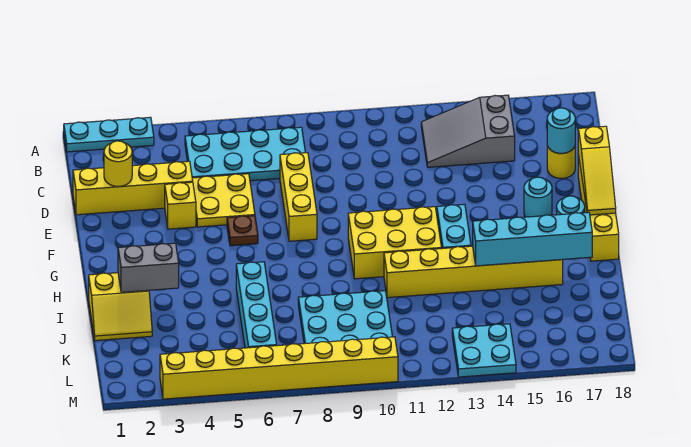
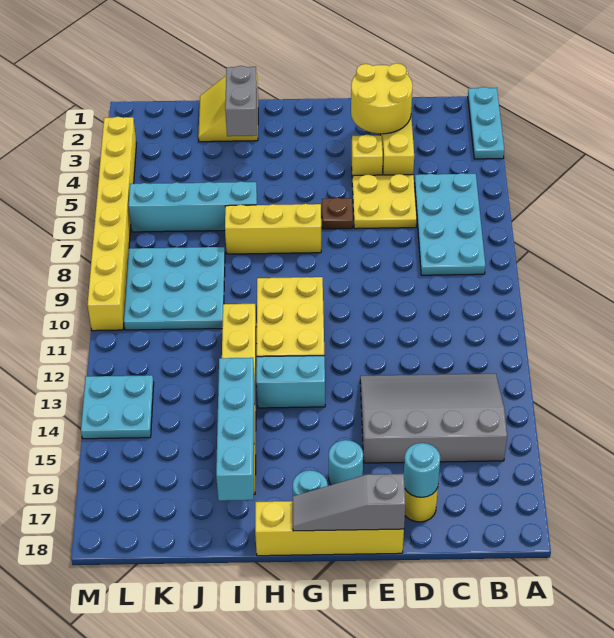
grey 2x3 slope [421,95,515,167] -> grey 3x4 slope [360,374,507,463]
yellow 1x1 round brick [104,141,132,186] -> yellow 2x2 round brick [351,63,413,134]
yellow 1x3 brick [280,153,317,241] -> yellow 1x3 brick moved to [225,204,321,254]
yellow 1x3 slope [578,126,616,215] -> grey 1x3 slope [293,474,406,531]

